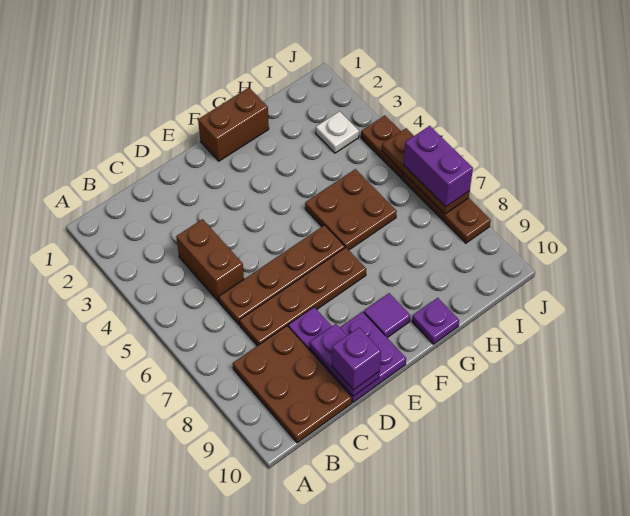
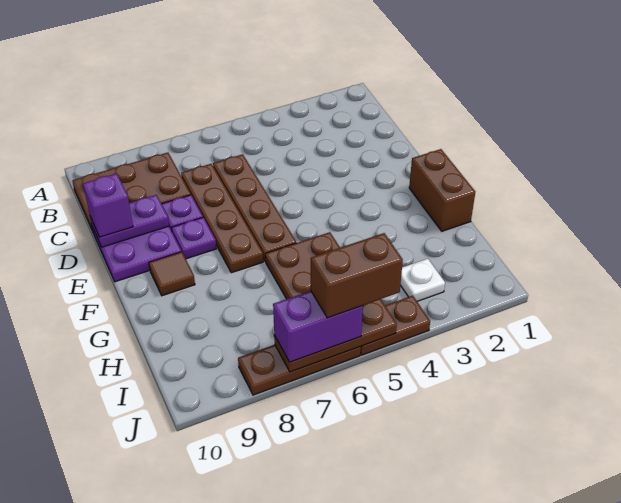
brown 1x2 brick [176,219,244,302] -> brown 1x2 brick moved to [311,233,403,318]
purple 1x1 tile [364,293,410,338] -> brown 1x1 tile [149,252,195,296]
purple 1x1 plate [412,298,459,344] -> purple 1x1 plate moved to [171,217,216,259]

